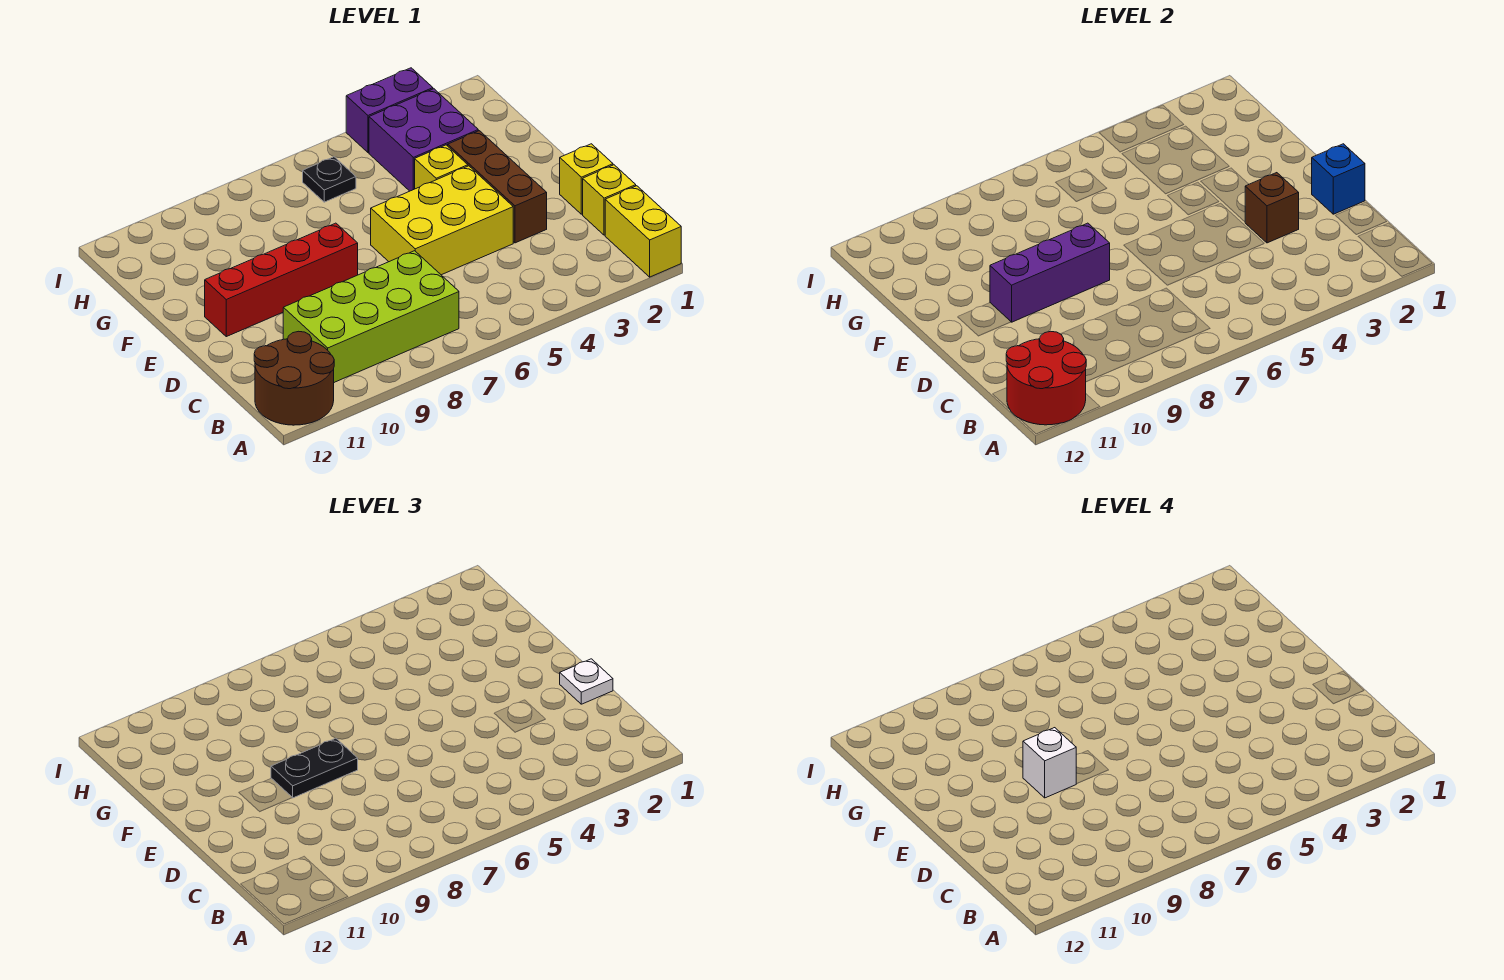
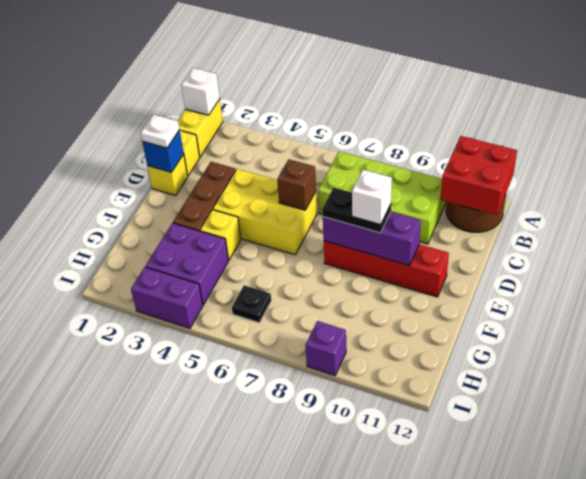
none -> white 1x1 brick [181,68,220,115]
red 2x2 round brick [1006,331,1086,425] -> red 2x2 brick [440,136,517,215]
brown 1x1 brick [1245,173,1299,243] -> brown 1x1 brick moved to [277,159,316,210]
none -> purple 1x1 brick [305,321,346,375]

